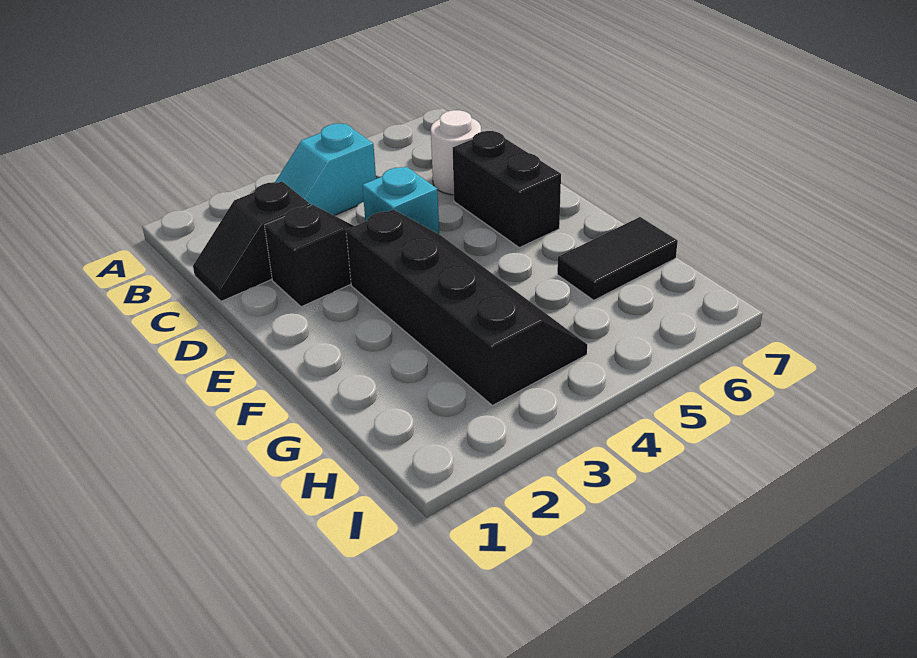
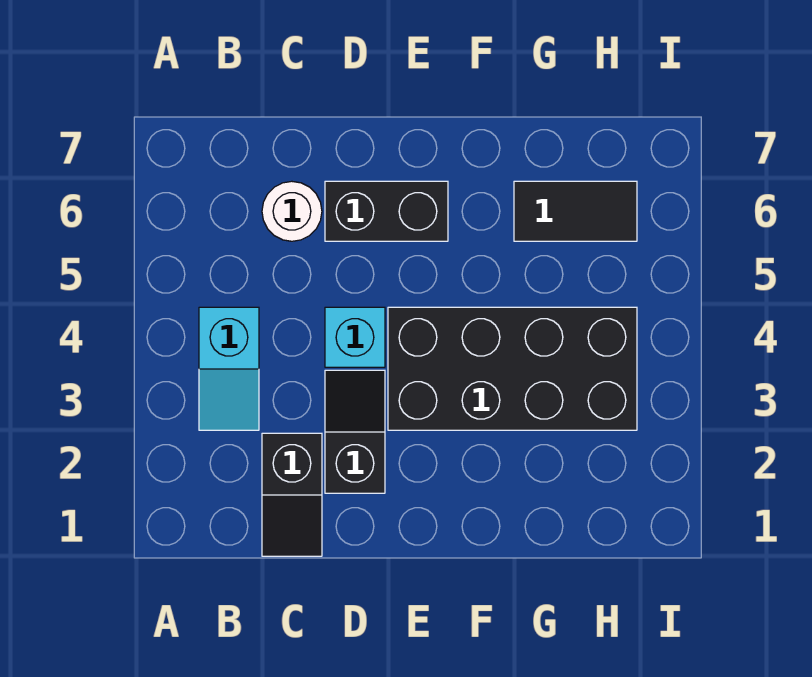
black 2x4 slope [346,209,587,405] -> black 2x4 brick [388,307,637,430]
black 1x2 tile [557,217,678,300] -> black 1x2 tile turned to [514,181,637,241]

